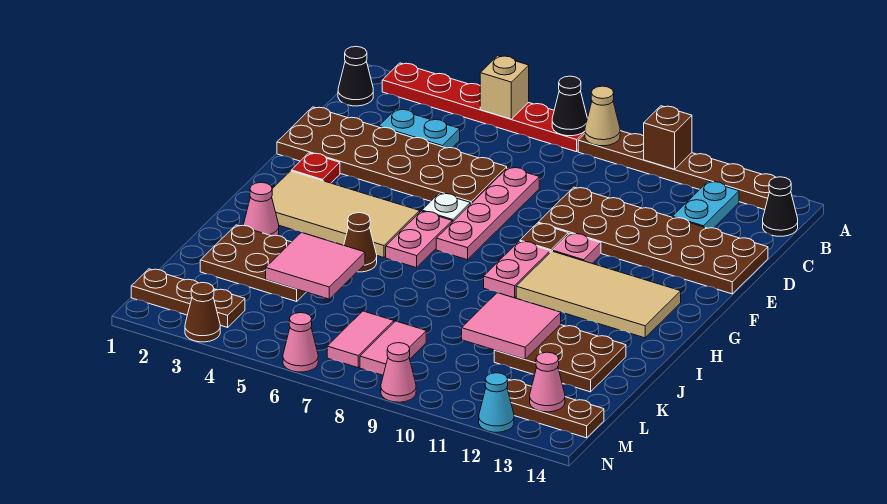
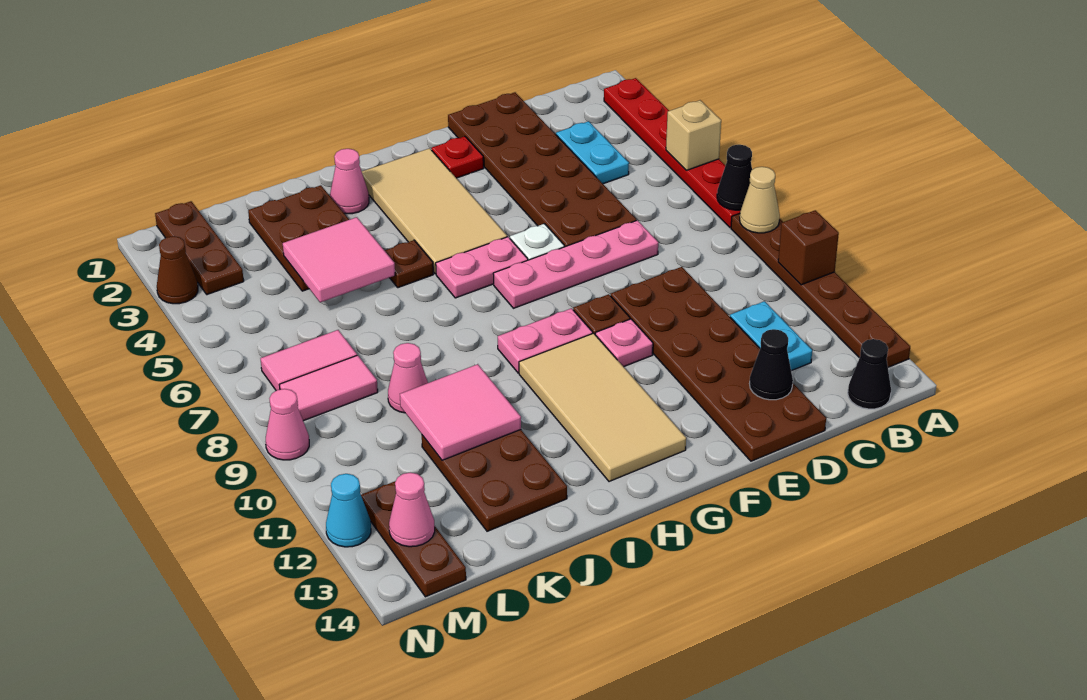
black 1x1 cone [338,46,373,106] -> black 1x1 cone moved to [750,329,793,400]
cyan 1x2 plate [672,181,739,228] -> cyan 1x2 plate turned to [730,301,812,371]
brown 1x1 cone [344,213,377,272] -> brown 1x1 plate [385,240,433,288]
pink 1x1 cone [283,313,318,372] -> pink 1x1 cone moved to [388,343,428,413]

